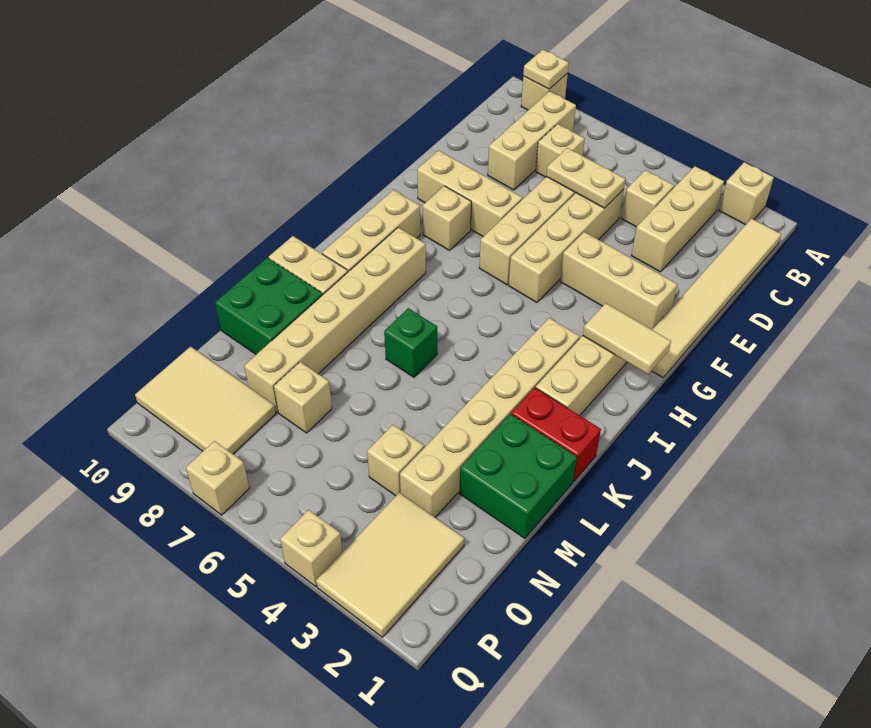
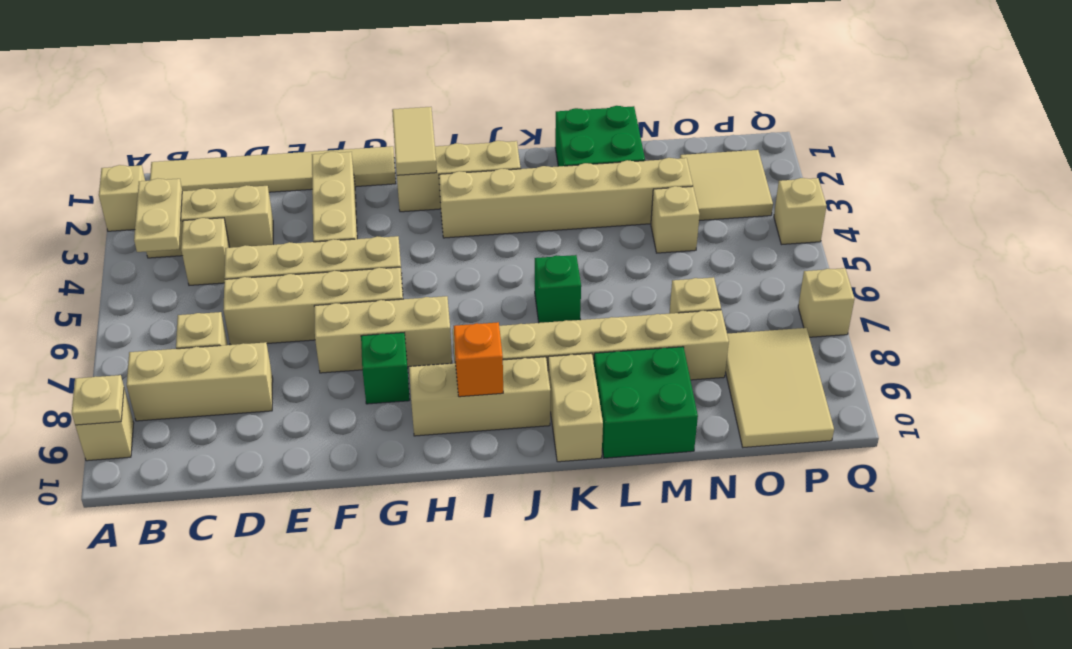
tan 1x2 plate [546,148,626,208] -> tan 1x2 plate moved to [134,178,182,252]
tan 1x3 brick [417,150,523,237] -> tan 1x3 brick turned to [314,296,452,373]
tan 1x1 brick [423,186,471,251] -> green 1x1 brick [361,333,410,404]
none -> orange 1x1 brick [454,322,503,397]
red 1x2 brick [511,388,601,482] -> none
tan 2x3 tile [316,493,464,637] -> tan 2x2 tile [680,150,773,221]

